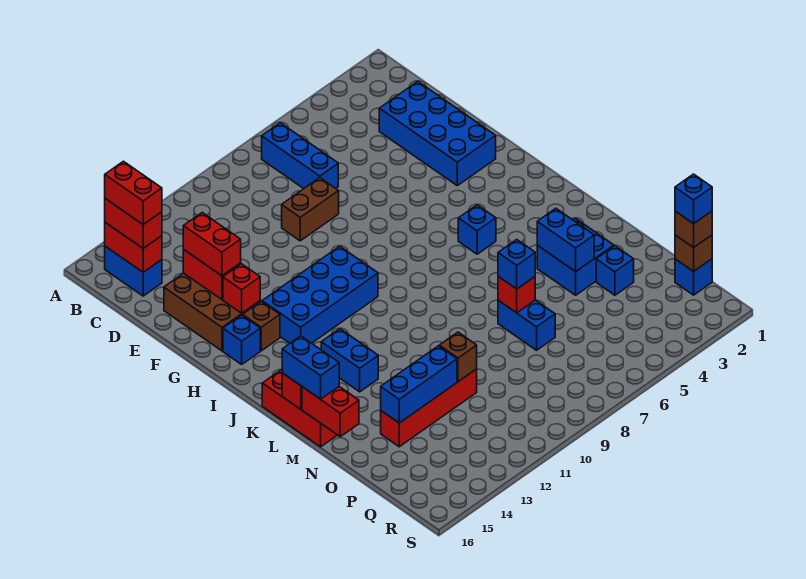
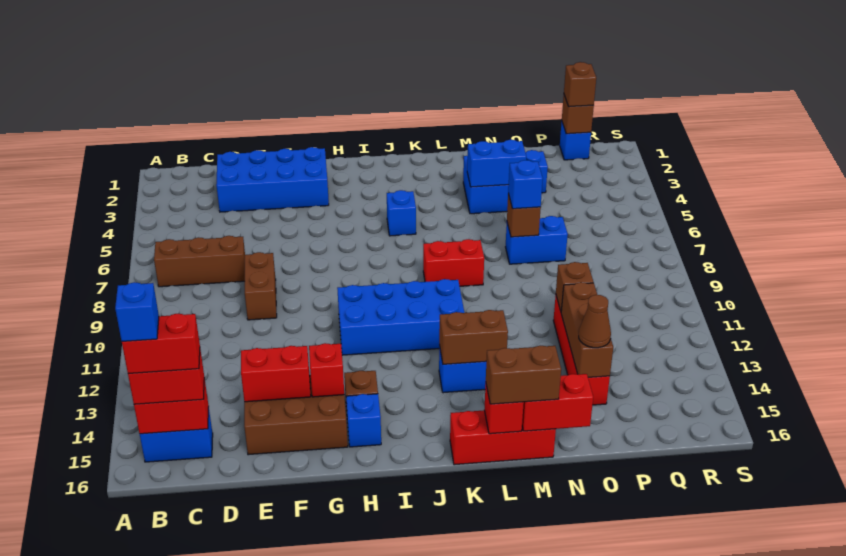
blue 1x3 brick [262,123,338,189] -> brown 1x3 brick [154,236,245,287]
red 1x2 brick [183,213,241,276] -> red 1x2 brick moved to [423,239,484,286]
blue 2x4 brick [262,246,378,343] -> blue 2x4 brick turned to [337,279,464,355]
none -> brown 1x2 brick [439,310,508,364]
blue 1x2 brick [282,336,339,399] -> brown 1x2 brick [486,346,561,404]
red 1x1 brick [498,277,535,313] -> brown 1x1 brick [507,193,541,237]
blue 1x3 brick [381,346,457,423] -> brown 1x3 brick [561,282,613,377]
none -> brown 1x1 cone [579,295,611,348]
blue 1x1 brick [675,174,712,224] -> blue 1x1 brick moved to [115,282,159,341]

